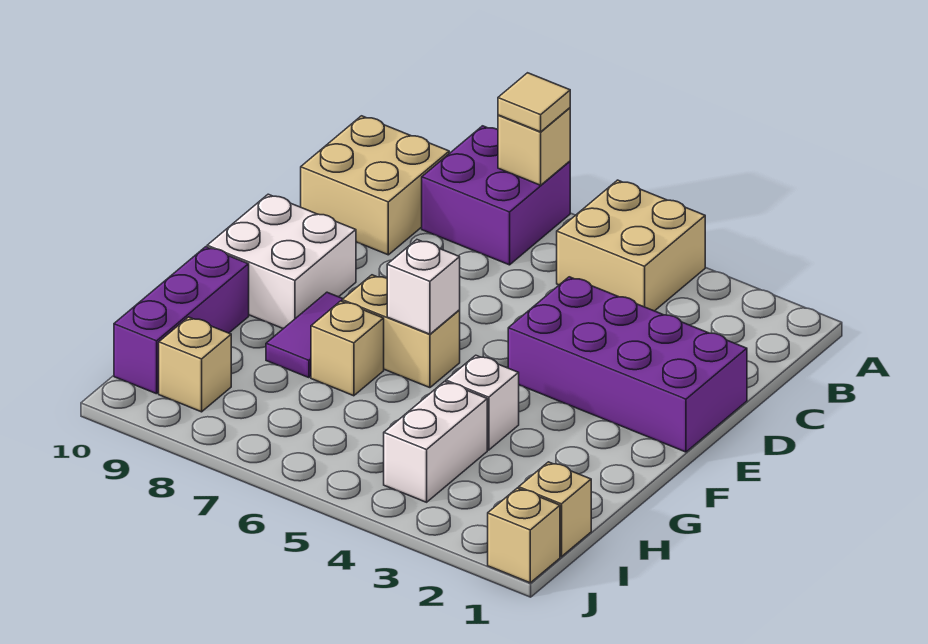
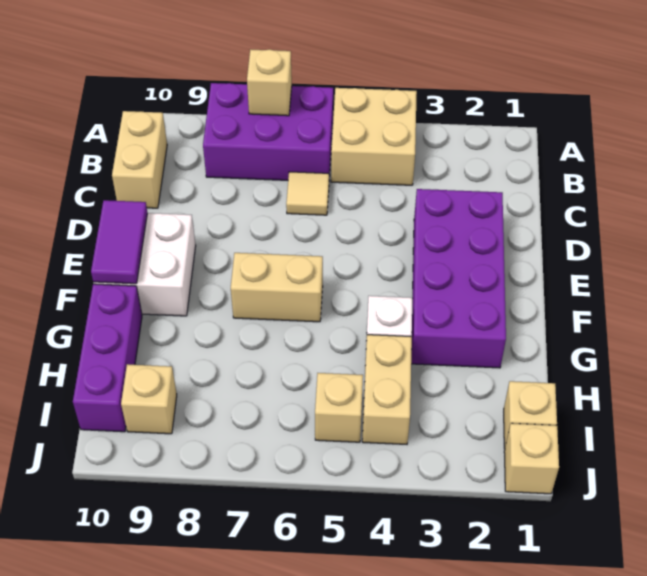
purple 2x2 brick [422,126,570,265] -> purple 2x3 brick [203,83,333,180]
tan 1x1 tile [498,73,570,132] -> tan 1x1 tile moved to [286,172,329,215]
tan 2x2 brick [301,116,449,255] -> tan 1x2 brick [112,111,167,208]
purple 2x4 brick [508,277,747,452] -> purple 2x4 brick turned to [411,189,506,368]
white 1x1 brick [387,240,460,334] -> none
purple 1x2 tile [266,292,343,378] -> purple 1x2 tile moved to [91,200,147,284]
tan 1x1 brick [311,301,384,396] -> tan 1x1 brick moved to [315,373,363,442]
white 1x2 brick [384,381,487,502] -> tan 1x2 brick [362,335,412,444]

